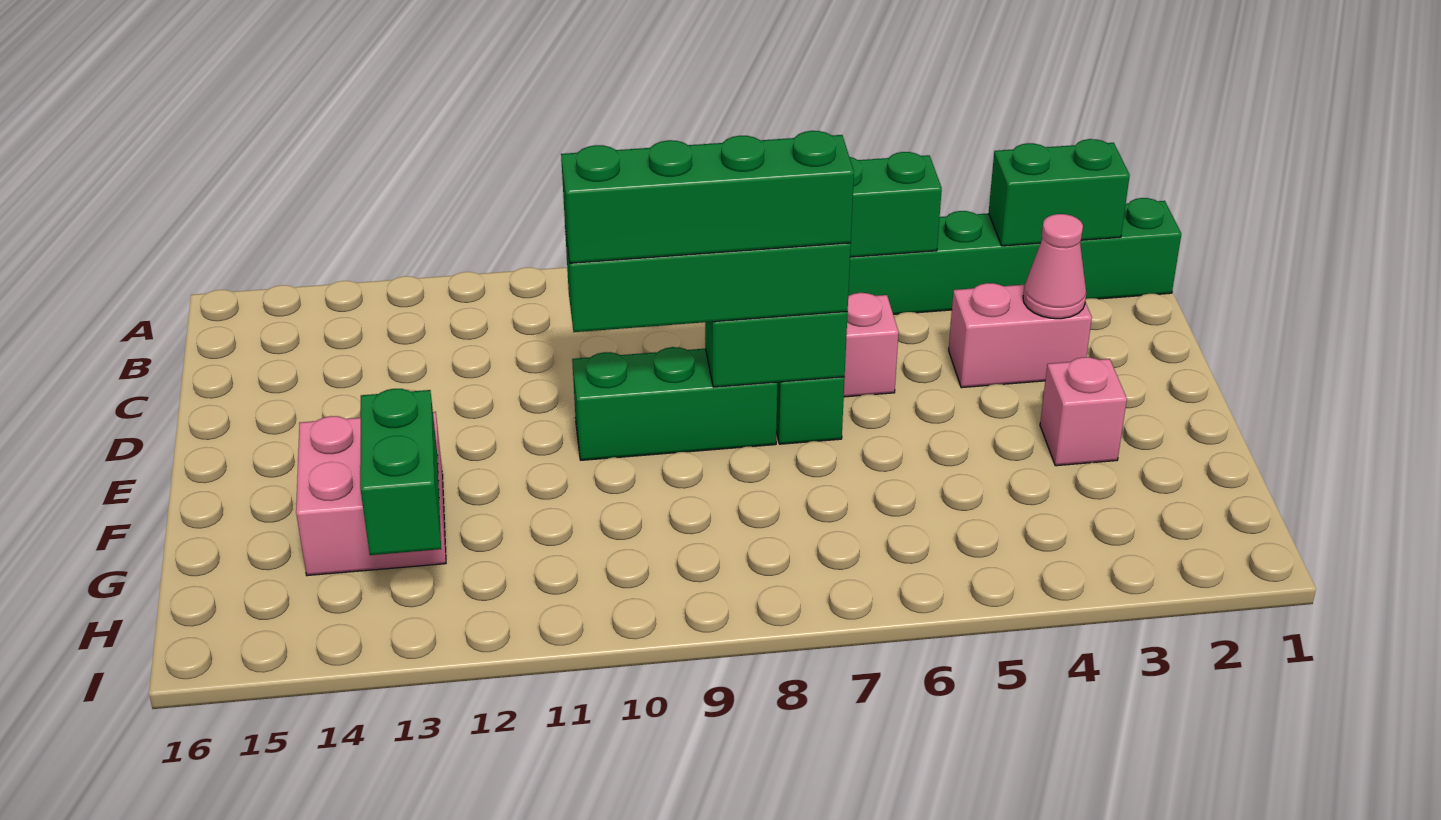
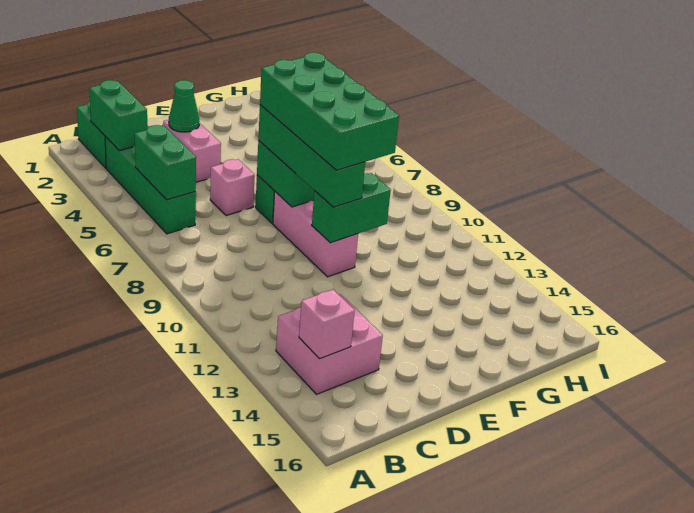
pink 1x1 cone [1023,214,1086,319] -> green 1x1 cone [169,80,199,132]
green 1x4 brick [561,131,854,263] -> green 2x4 brick [260,52,399,170]
green 1x3 brick [572,347,777,460] -> pink 1x3 brick [273,192,358,277]
pink 1x1 brick [1040,357,1127,466] -> pink 1x1 brick moved to [299,290,355,359]
pink 2x2 brick [296,412,446,576] -> pink 2x2 brick moved to [276,294,383,394]
green 1x2 brick [360,389,441,555] -> green 1x2 brick moved to [312,173,391,243]

